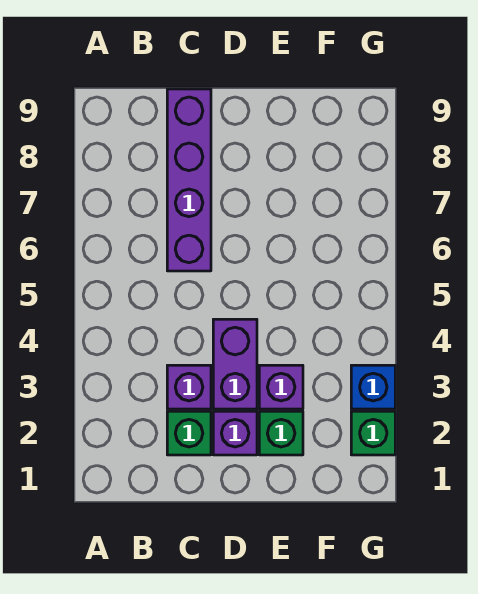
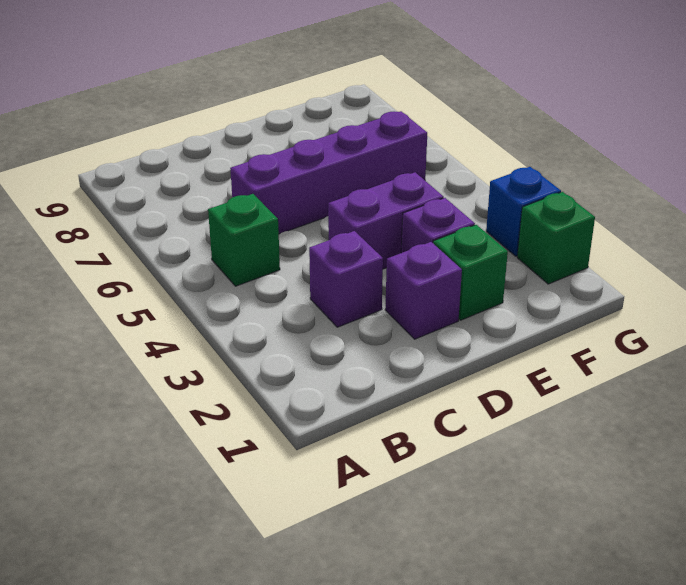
green 1x1 brick [167,411,211,455] -> green 1x1 brick moved to [208,194,280,286]
purple 1x4 brick [167,89,211,271] -> purple 1x4 brick turned to [230,111,427,234]
purple 1x2 brick [213,319,257,409] -> purple 1x2 brick turned to [328,172,444,269]

